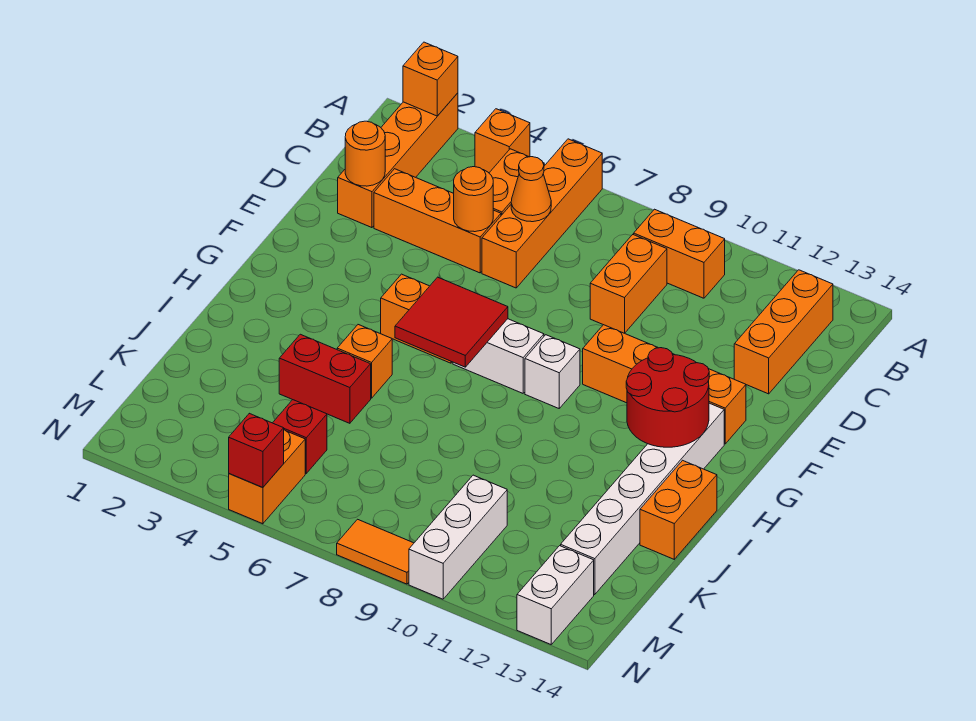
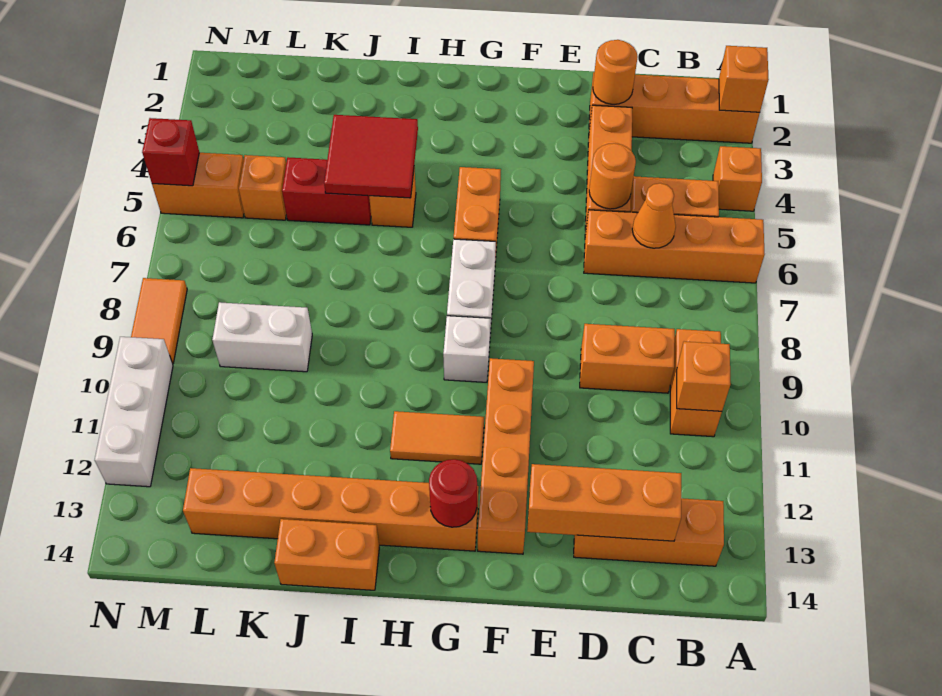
none -> orange 1x1 brick [677,342,731,411]
none -> orange 1x3 brick [527,464,681,541]
red 2x2 tile [395,277,508,367] -> red 2x2 tile moved to [324,115,418,198]
none -> orange 1x2 tile [390,411,484,464]
red 2x2 round brick [626,348,709,447] -> red 1x1 round brick [429,459,477,527]
white 1x6 brick [561,403,724,595] -> orange 1x6 brick [183,468,478,551]
red 1x2 brick [279,334,371,423] -> red 1x2 brick turned to [282,157,371,225]
red 1x1 brick [273,400,327,473] -> orange 1x1 brick [239,155,286,220]
white 1x3 brick [409,475,507,599] -> white 1x3 brick turned to [95,337,173,487]
white 1x2 brick [517,546,594,644] -> white 1x2 brick moved to [212,302,312,372]

